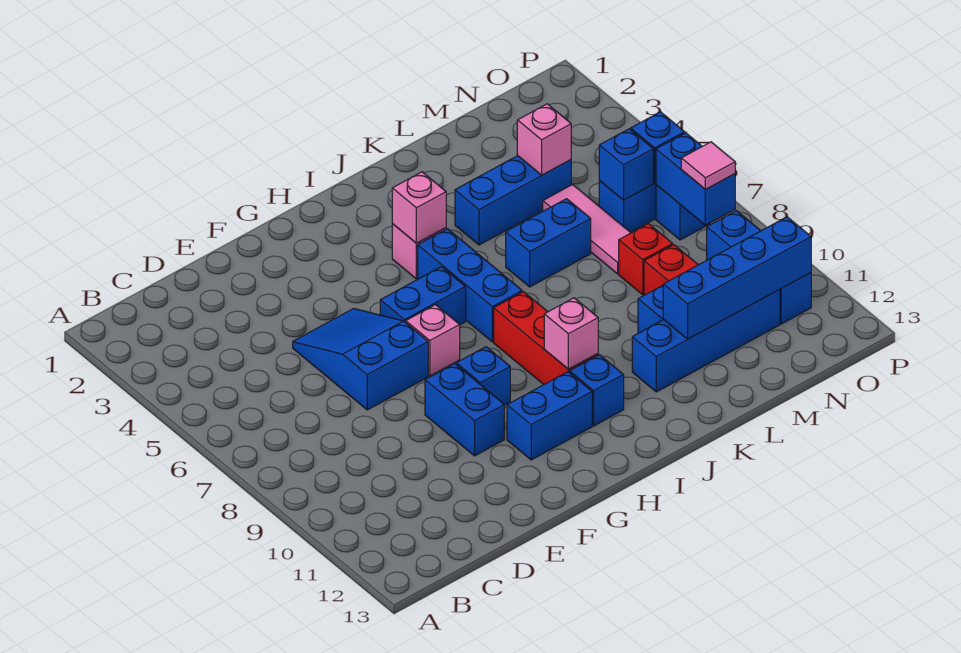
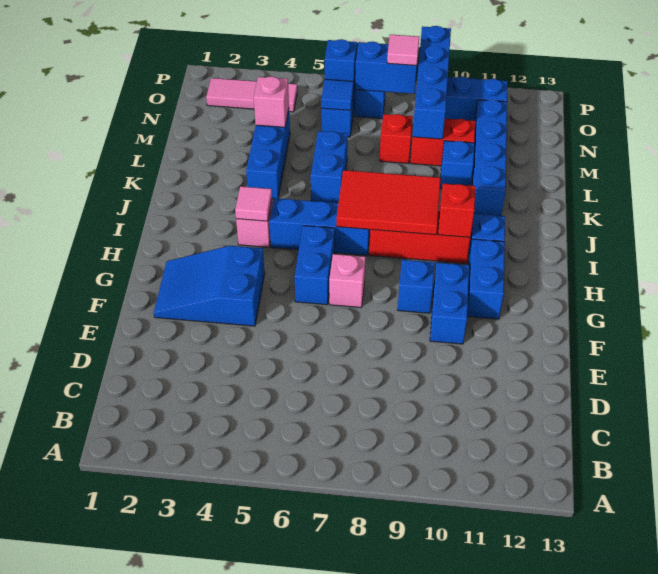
blue 2x3 slope [293,308,428,410] -> blue 2x3 slope moved to [154,246,265,326]
blue 1x2 brick [425,364,504,456] -> blue 1x2 brick turned to [430,263,469,344]
pink 1x1 brick [392,172,446,243] -> pink 1x1 tile [235,186,272,221]
none -> red 2x3 tile [336,170,441,235]
pink 1x1 brick [544,298,598,369] -> red 1x1 brick [438,184,475,237]
blue 1x4 brick [663,217,811,339] -> blue 1x4 brick moved to [413,26,451,139]
pink 1x3 tile [543,185,631,274] -> pink 1x3 tile moved to [206,78,297,112]
blue 1x1 brick [599,129,653,200] -> blue 1x1 tile [321,79,354,110]

